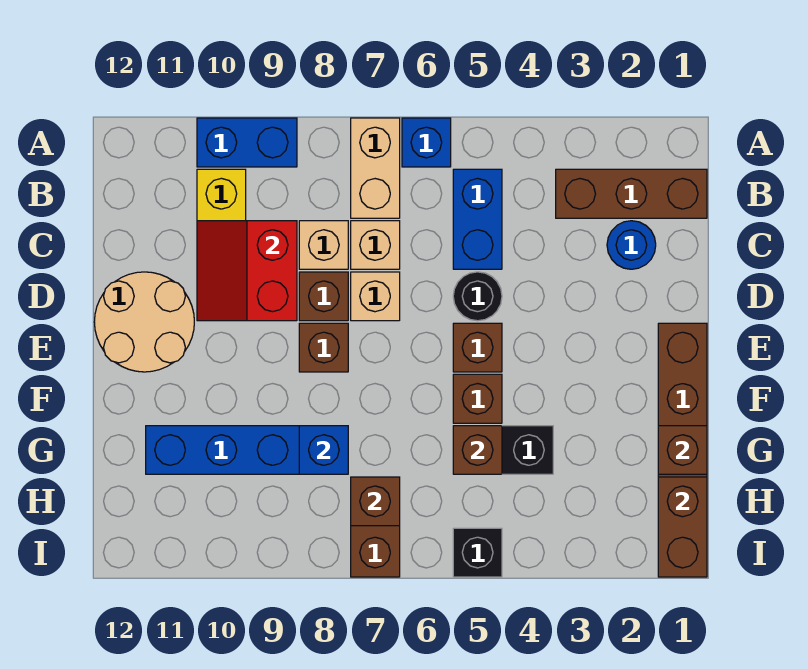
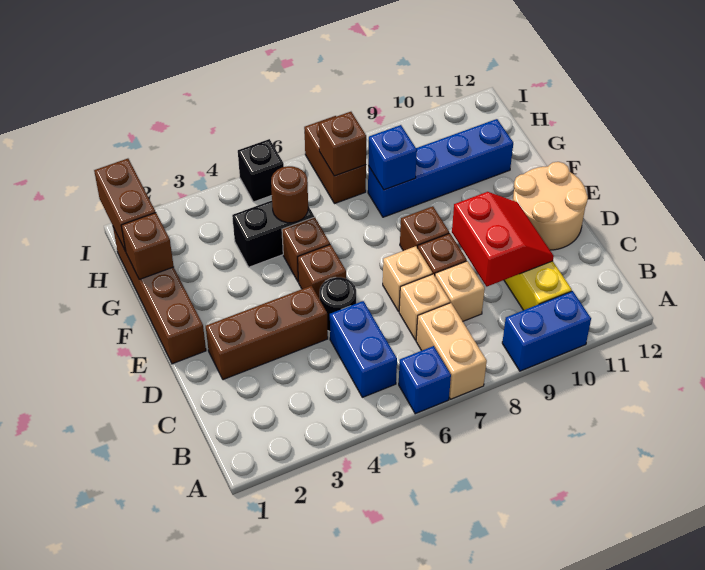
brown 1x3 brick [556,169,707,218] -> brown 1x3 brick moved to [206,286,328,380]
blue 1x1 round brick [607,221,656,269] -> none
brown 1x1 brick [453,426,502,474] -> brown 1x1 round brick [271,166,308,223]

